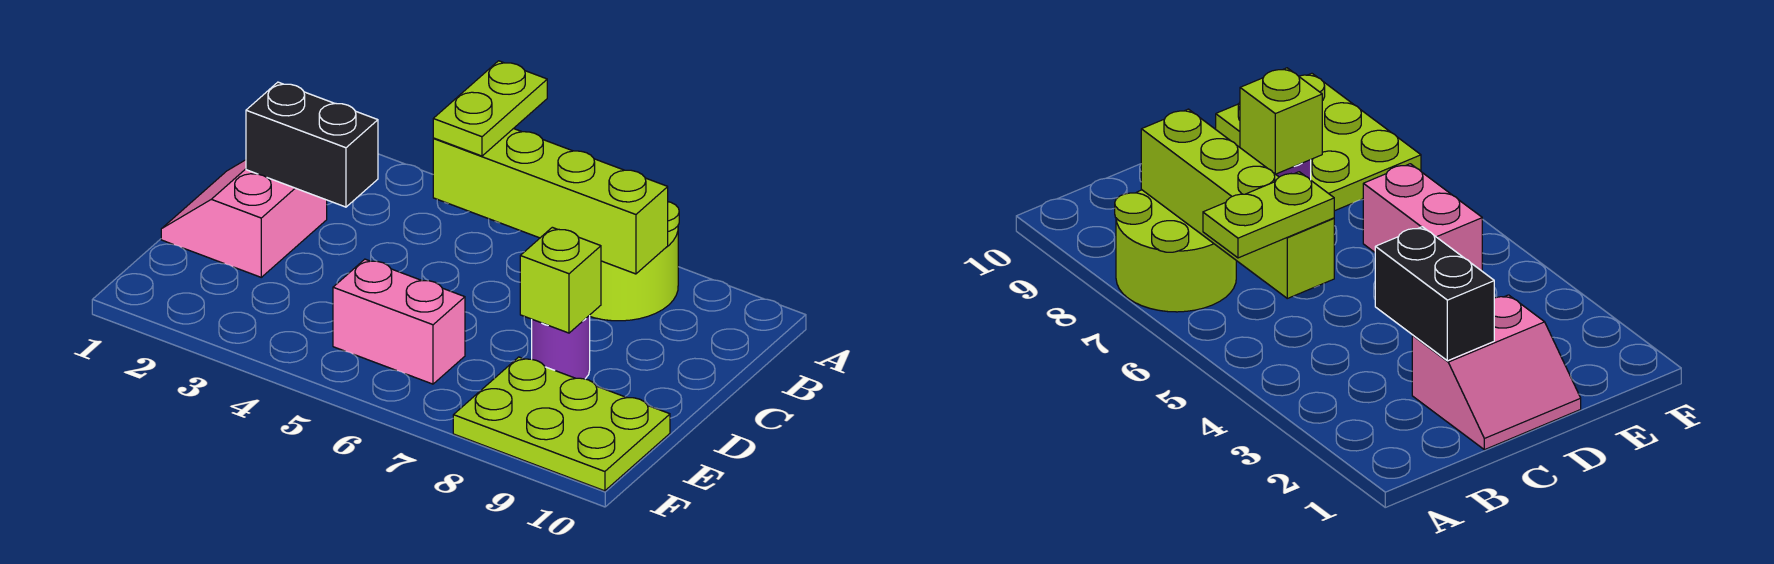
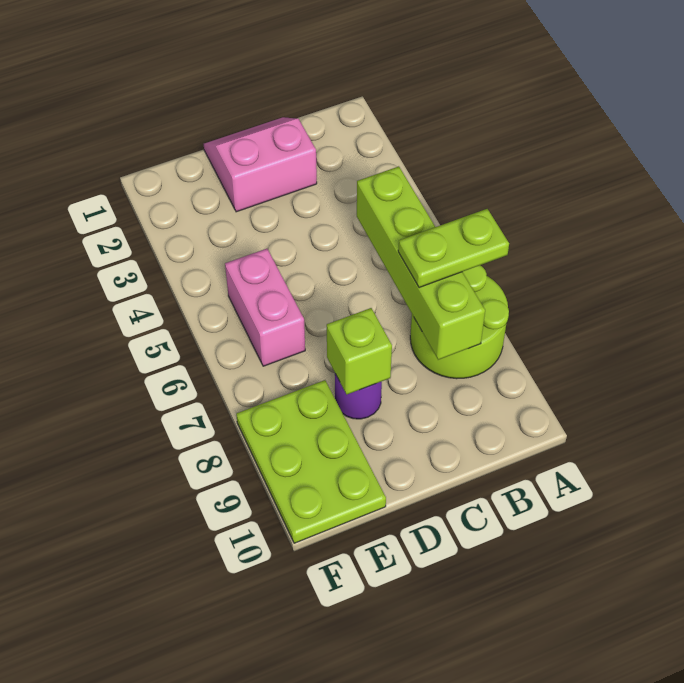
lime 1x2 plate [433,61,547,156] -> lime 1x2 plate moved to [398,209,509,288]
black 1x2 brick [246,82,378,207] -> none

